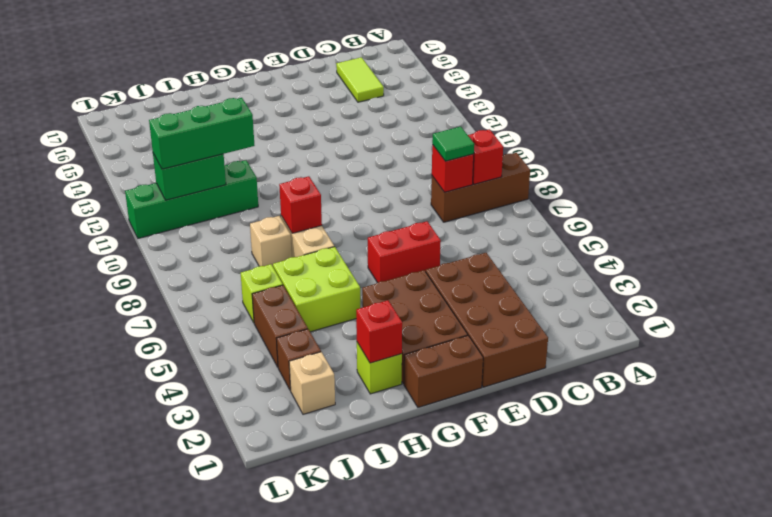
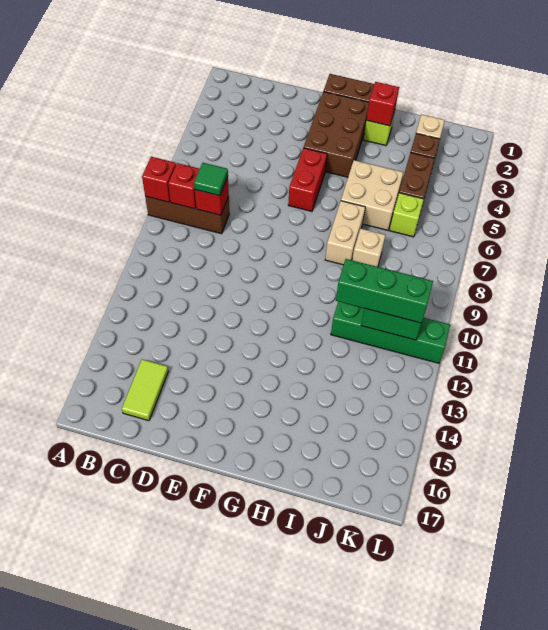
brown 2x4 brick [426,253,548,387] -> none
red 1x2 brick [368,221,441,283] -> red 1x2 brick turned to [288,148,327,211]
lime 2x2 brick [273,247,360,332] -> tan 2x2 brick [341,160,403,230]
red 1x1 brick [279,176,322,233] -> red 1x1 brick moved to [142,157,176,202]

